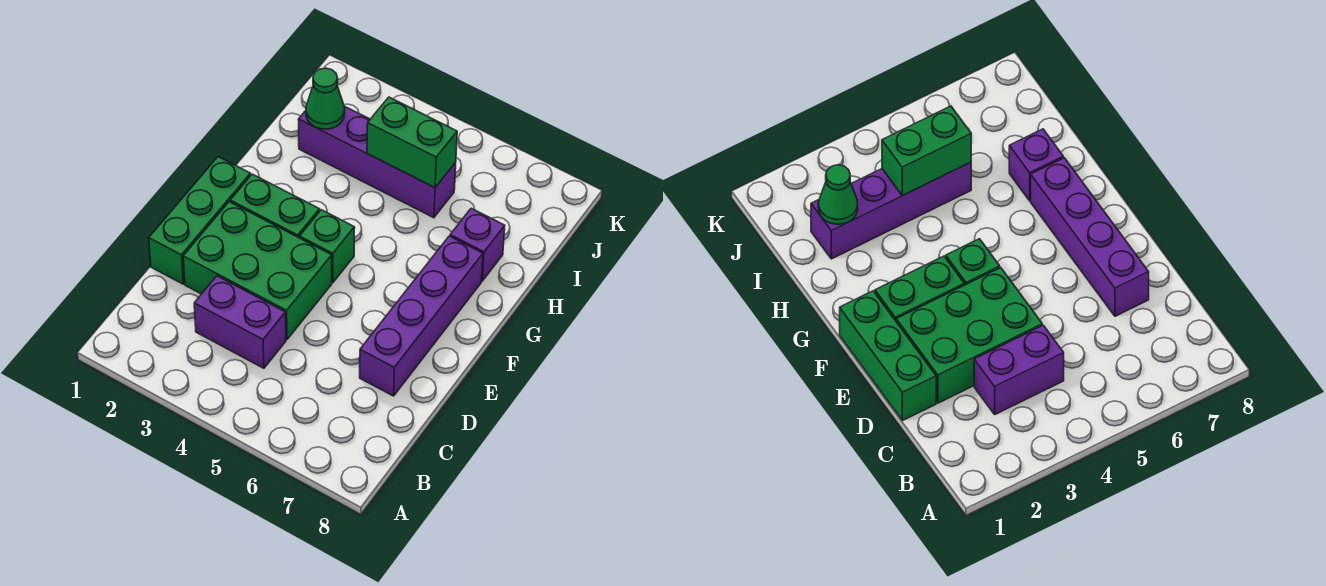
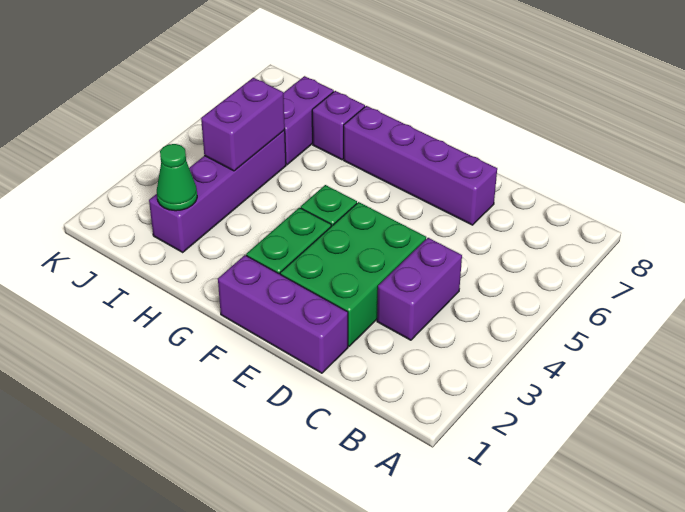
green 1x3 brick [149,157,251,284] -> purple 1x3 brick [218,255,348,373]
green 1x2 brick [367,97,457,188] -> purple 1x2 brick [201,78,285,171]
none -> purple 1x2 brick [283,76,334,165]

